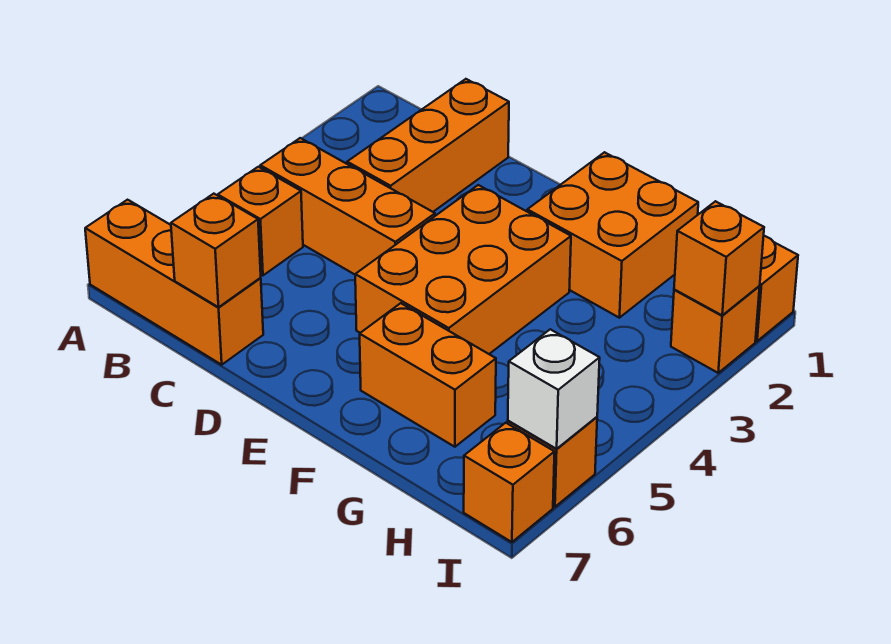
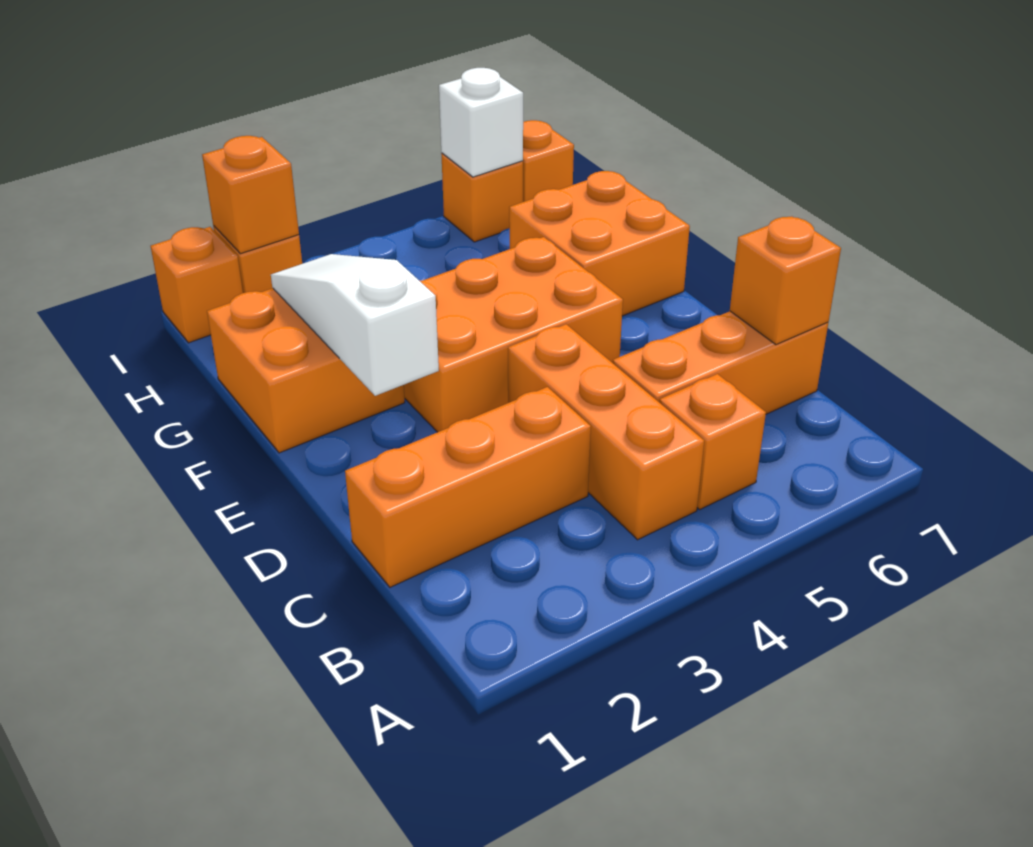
orange 1x3 brick [85,200,263,365] -> orange 1x3 brick turned to [613,311,828,414]
none -> white 1x3 slope [271,254,439,396]
orange 1x2 brick [360,303,496,447] -> orange 2x2 brick [509,171,690,316]

